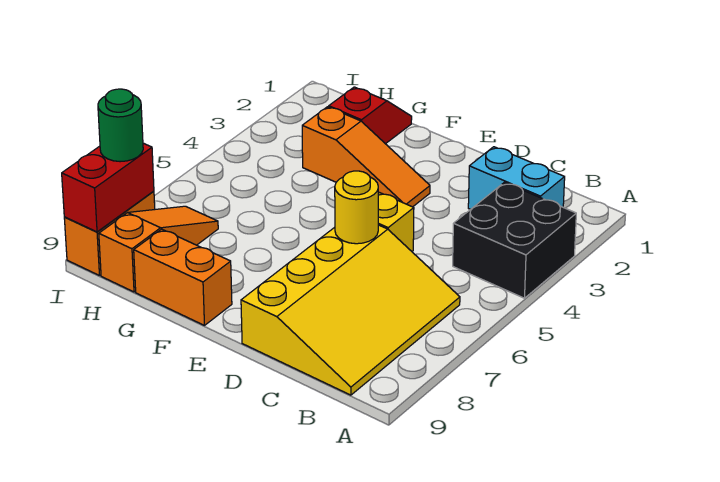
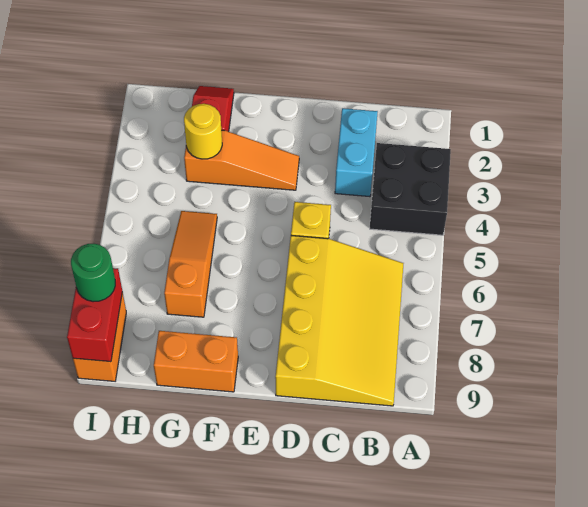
cyan 1x2 brick [468,147,565,209] -> cyan 1x2 brick turned to [335,108,378,197]
yellow 1x1 round brick [335,171,378,244] -> yellow 1x1 round brick moved to [184,104,222,159]
orange 1x3 slope [99,206,218,292] -> orange 1x3 slope moved to [164,211,217,317]

